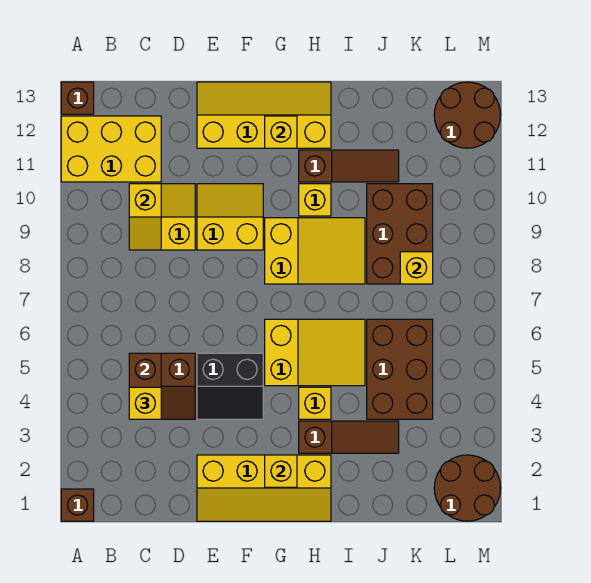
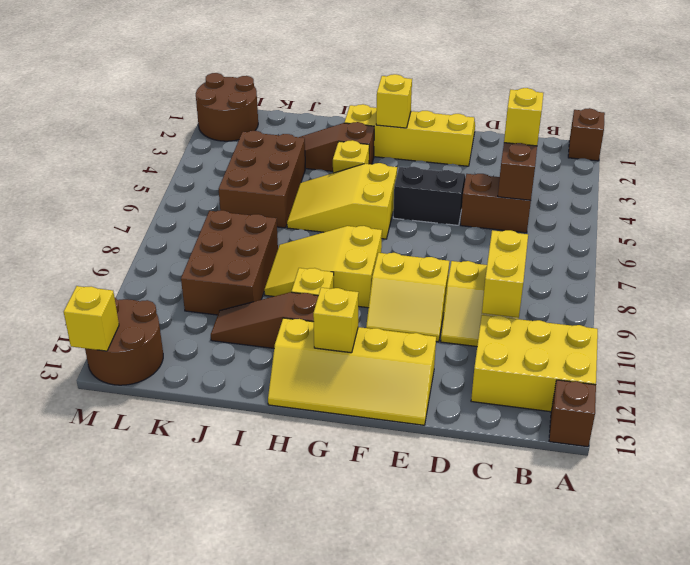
yellow 1x2 slope [129,184,161,250] -> yellow 1x2 brick [482,230,528,318]
yellow 1x1 brick [400,252,433,284] -> yellow 1x1 brick moved to [64,286,119,351]

